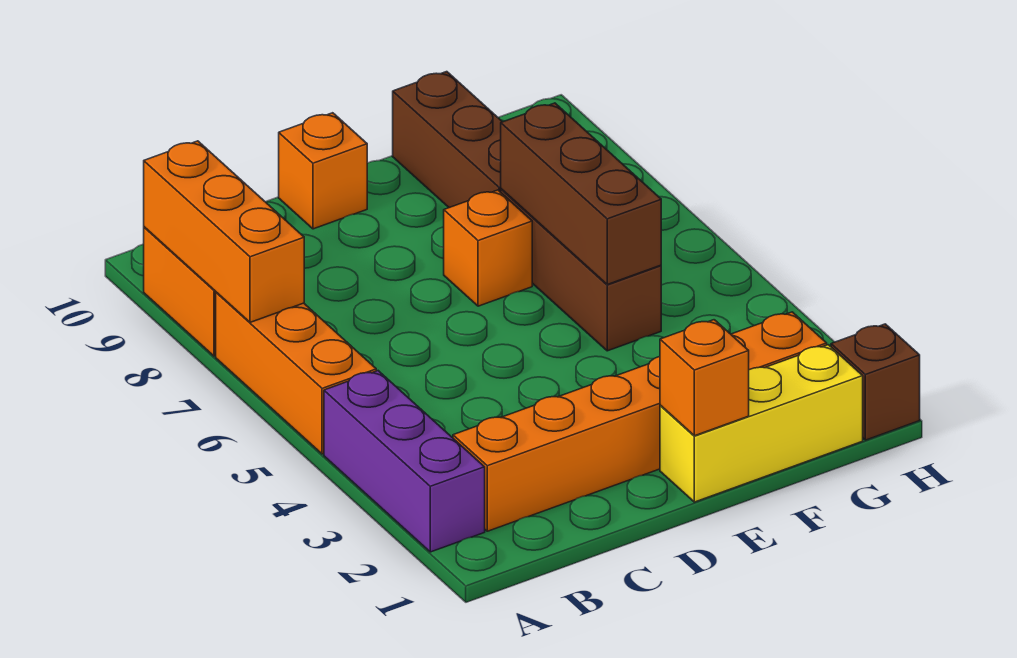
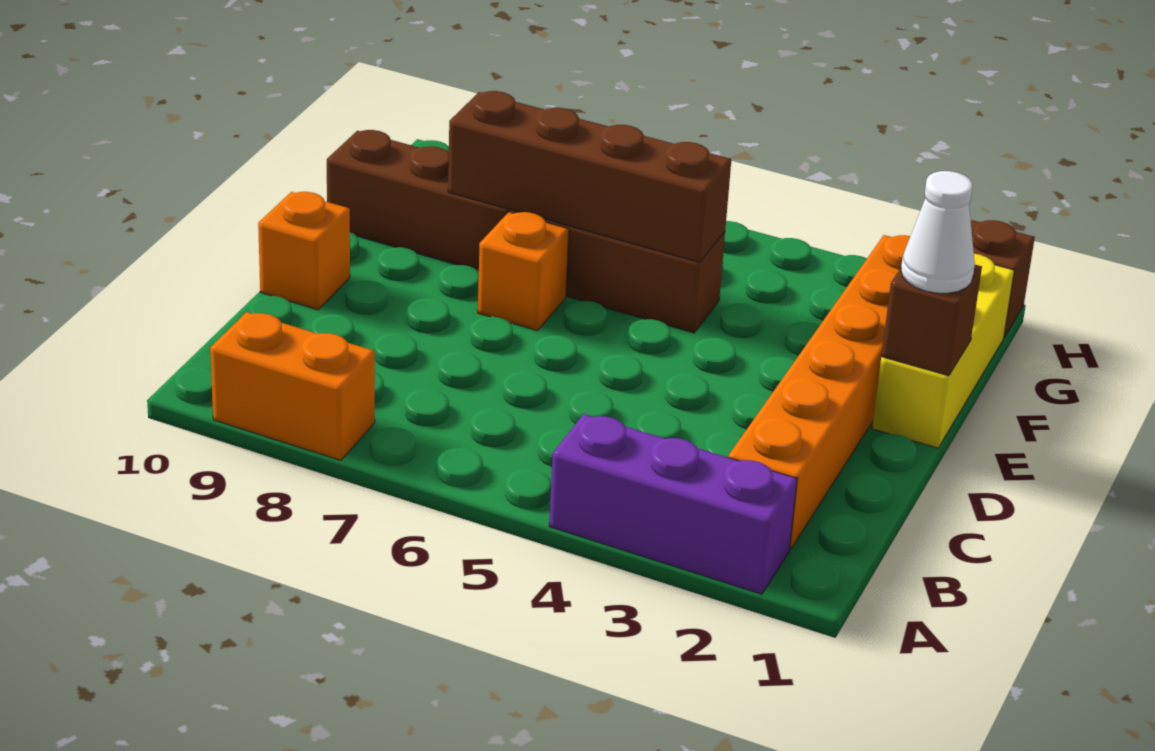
orange 1x3 brick [216,292,376,454] -> none
orange 1x3 brick [144,141,304,322] -> none
orange 1x1 brick [660,320,749,436] -> brown 1x1 brick [881,265,982,376]
none -> white 1x1 cone [901,171,975,293]
brown 1x3 brick [501,103,661,284] -> brown 1x4 brick [448,91,731,262]

